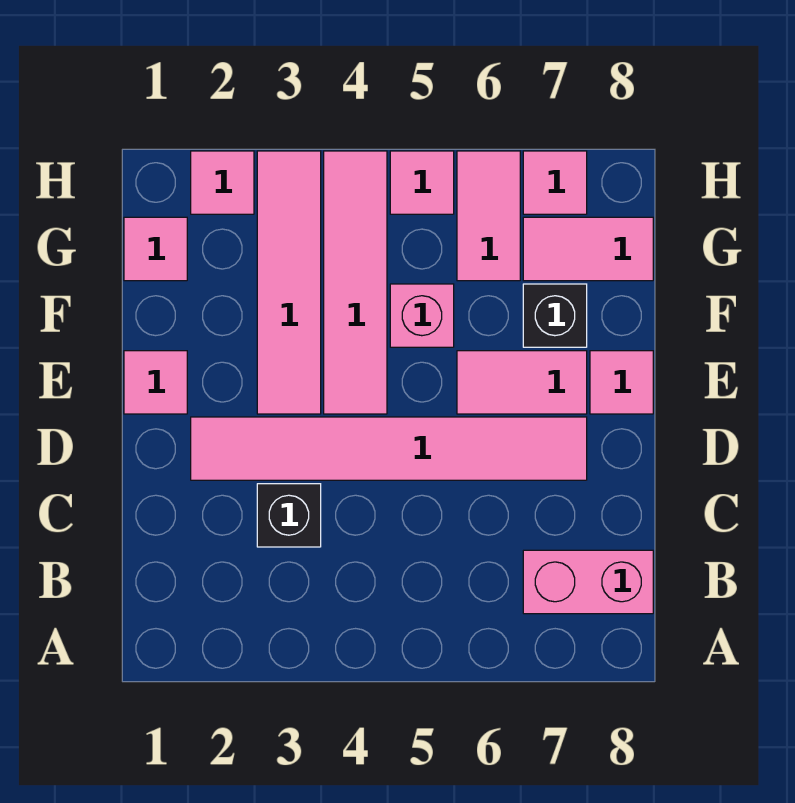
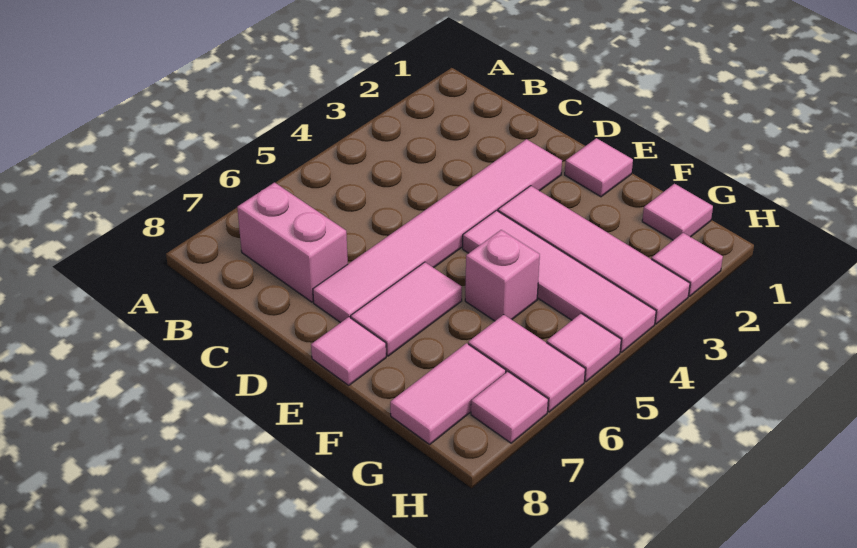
pink 1x2 brick [523,550,653,614] -> pink 1x2 brick turned to [237,183,348,302]
black 1x1 brick [257,484,321,547] -> none
black 1x1 brick [523,284,587,347] -> none

